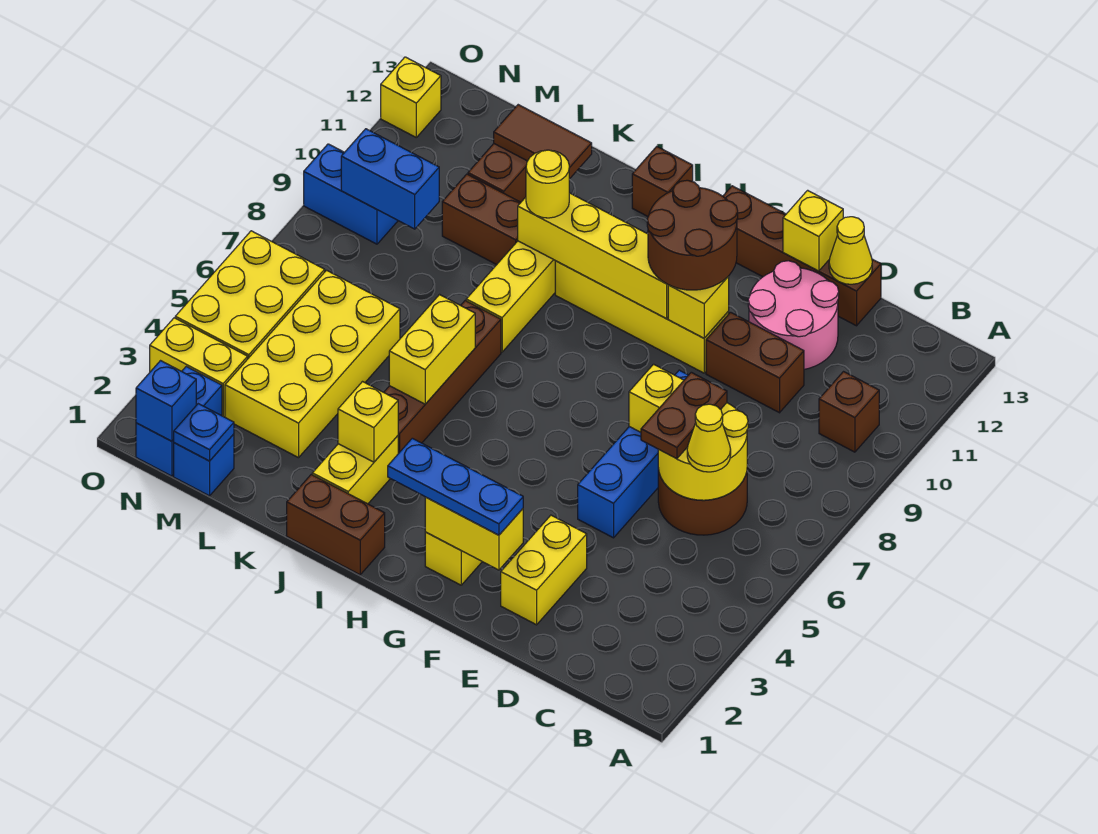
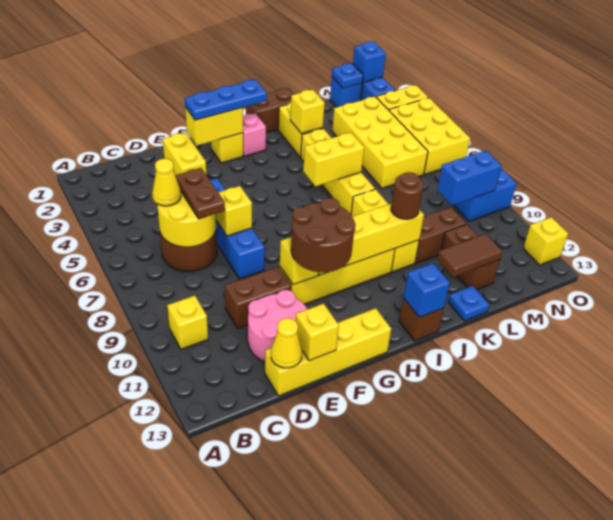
brown 1x1 brick [819,372,879,452] -> yellow 1x1 brick [167,296,208,349]
brown 1x4 brick [723,186,881,326] -> yellow 1x4 brick [265,308,391,396]
none -> pink 1x1 brick [243,113,266,156]
none -> blue 1x1 brick [404,263,450,317]
brown 1x4 brick [384,301,501,454] -> yellow 1x4 brick [300,129,375,214]
yellow 1x2 brick [389,295,475,404] -> yellow 1x2 brick turned to [303,133,364,186]
yellow 1x1 round brick [526,150,569,218] -> brown 1x1 round brick [391,172,424,219]
none -> blue 1x1 plate [448,286,489,321]

